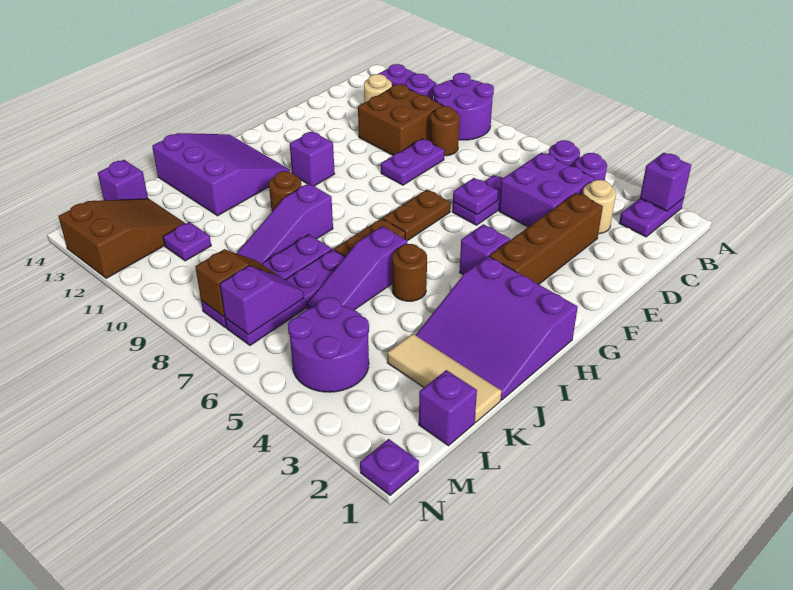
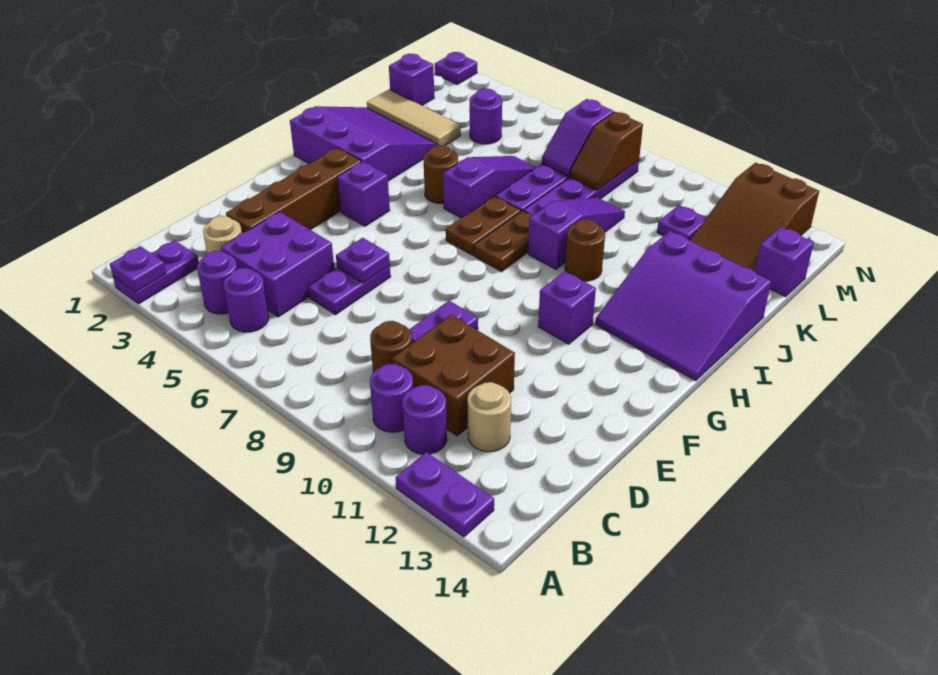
purple 1x1 brick [640,153,691,211] -> purple 1x1 plate [110,246,166,292]
purple 2x2 round brick [433,73,494,140] -> purple 1x1 round brick [370,364,413,432]
brown 1x2 plate [383,190,451,241] -> brown 1x2 plate moved to [474,211,533,272]
purple 2x2 round brick [288,298,369,392] -> purple 1x1 round brick [469,89,502,144]

